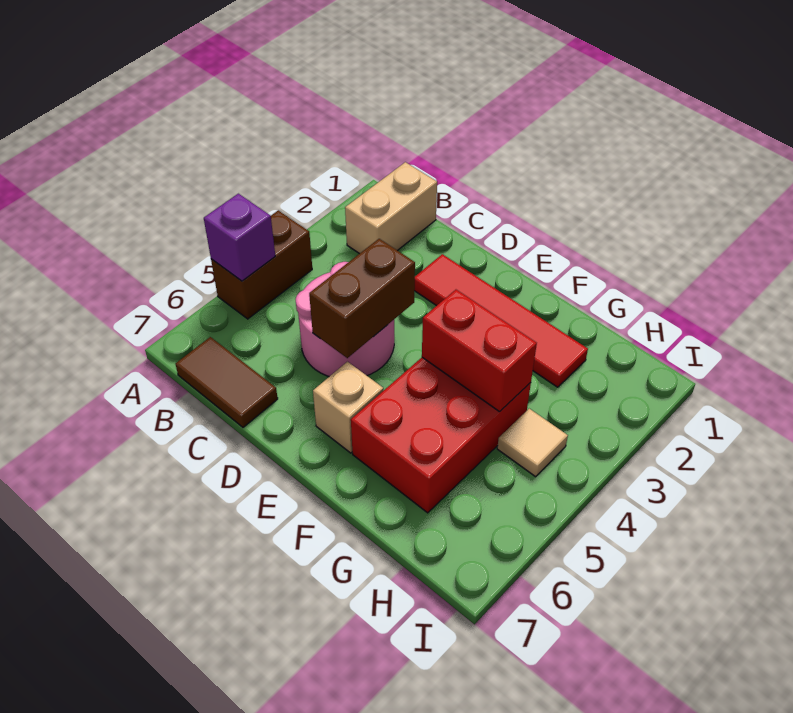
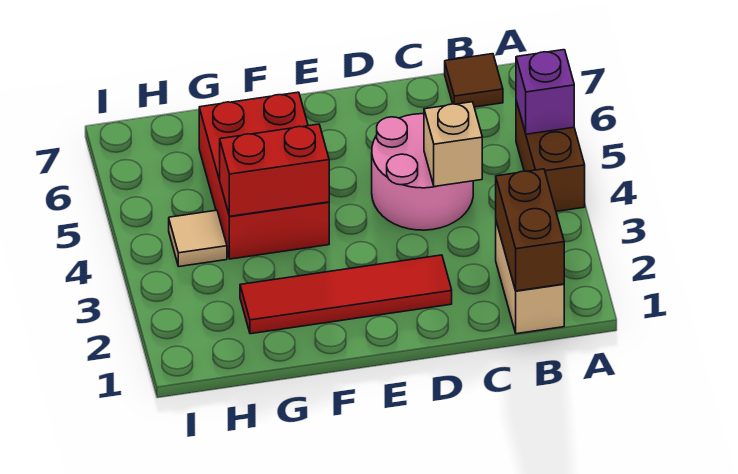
brown 1x2 tile [175,337,278,427] -> brown 1x1 tile [445,54,503,107]
brown 1x2 brick [309,239,415,358] -> brown 1x2 brick moved to [496,169,564,291]
tan 1x1 brick [313,362,383,453] -> tan 1x1 brick moved to [424,102,482,187]

